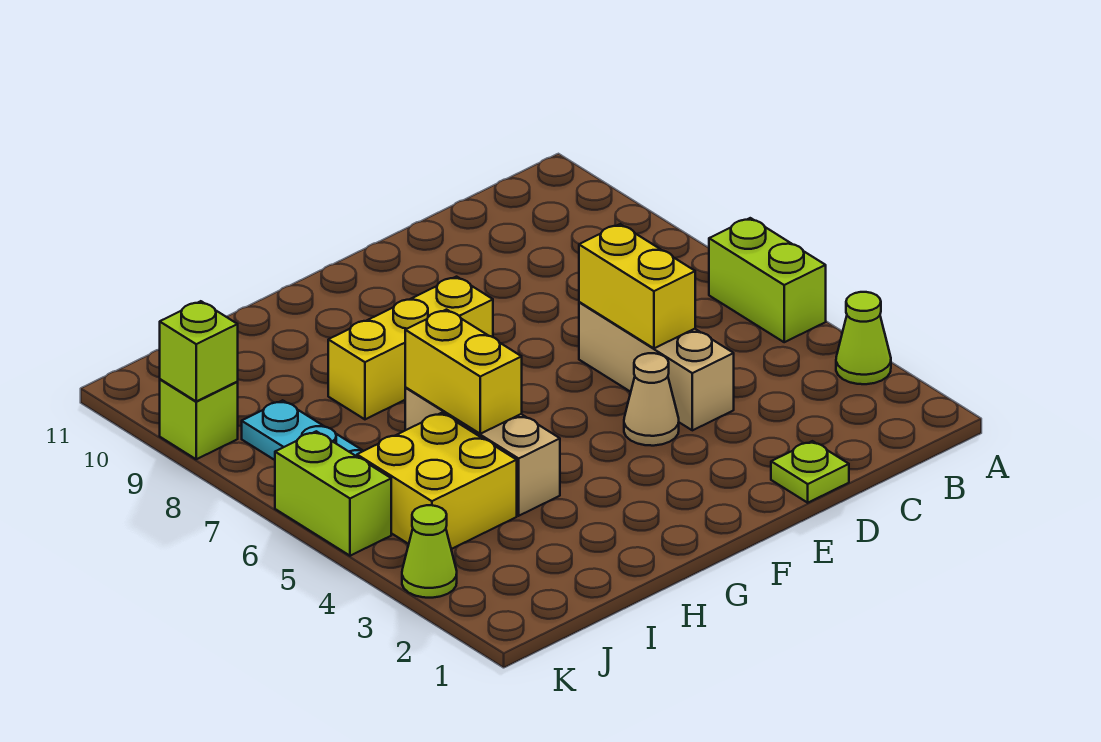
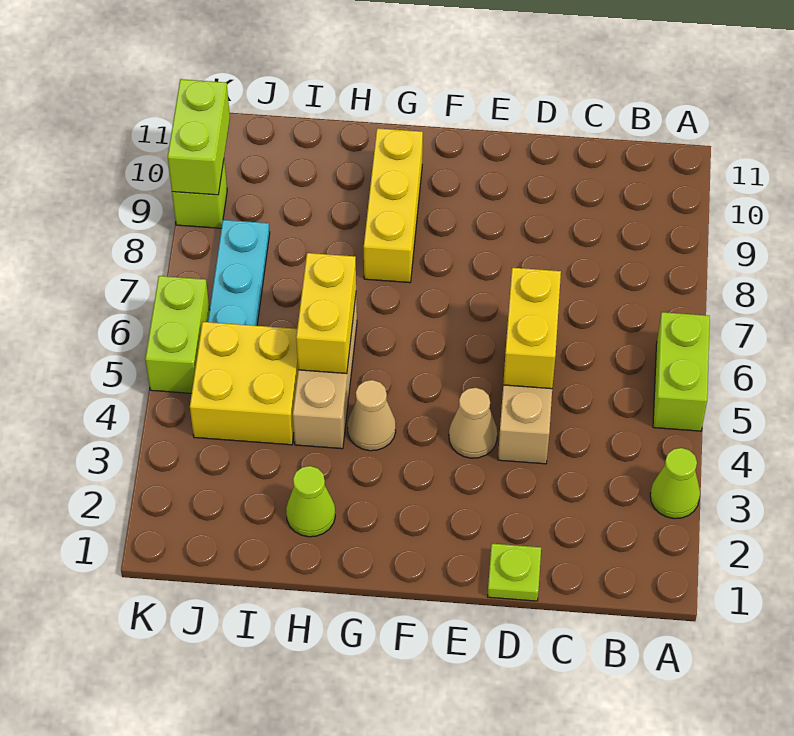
yellow 1x3 brick [328,277,493,419] -> yellow 1x3 brick turned to [364,128,423,283]
none -> tan 1x1 cone [348,380,396,451]
lime 1x1 cone [402,505,457,598] -> lime 1x1 cone moved to [286,466,335,537]
lime 1x1 brick [160,301,238,401] -> lime 1x2 brick [168,79,230,195]

